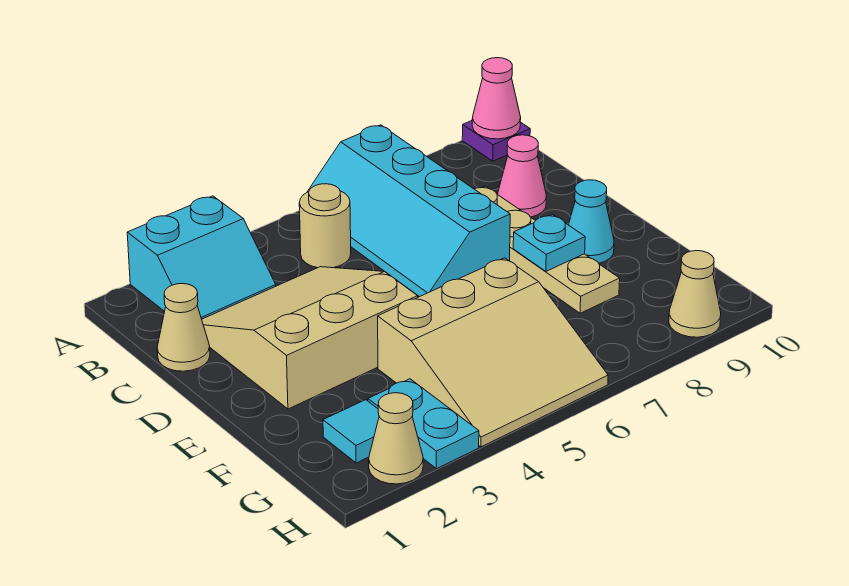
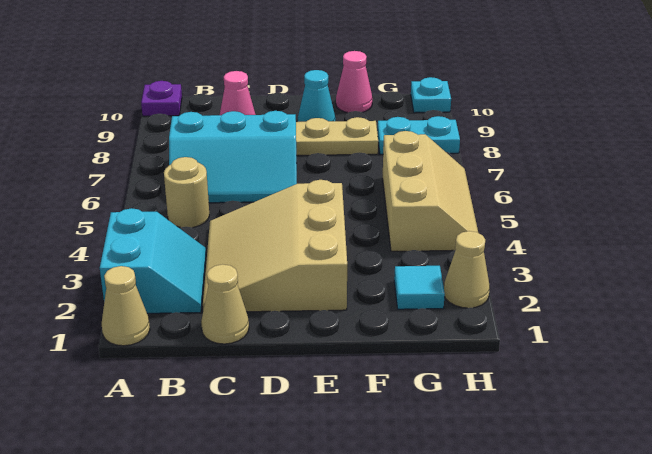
cyan 2x4 slope [307,125,510,297] -> cyan 2x3 slope [169,111,297,203]
pink 1x1 cone [472,58,521,139] -> pink 1x1 cone moved to [336,51,372,113]
cyan 1x1 plate [513,214,585,271] -> cyan 1x1 plate moved to [411,77,451,113]
tan 3x3 slope [378,258,608,447] -> tan 2x3 slope [383,131,478,251]
cyan 1x2 plate [368,379,479,469] -> cyan 1x2 plate moved to [378,116,460,154]
tan 1x1 cone [669,251,721,337] -> tan 1x1 cone moved to [102,266,150,346]

